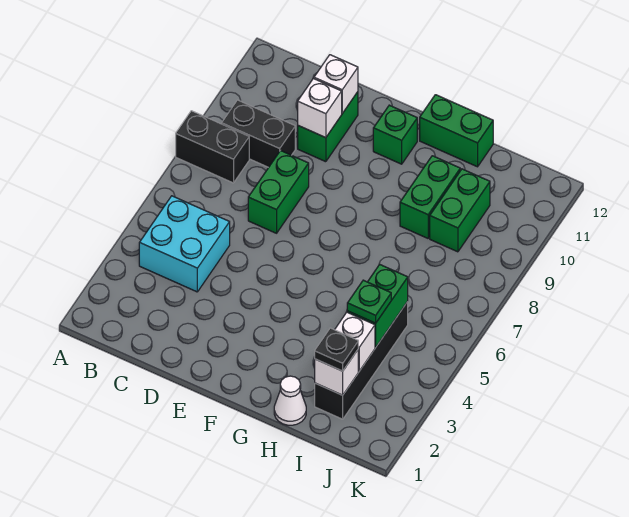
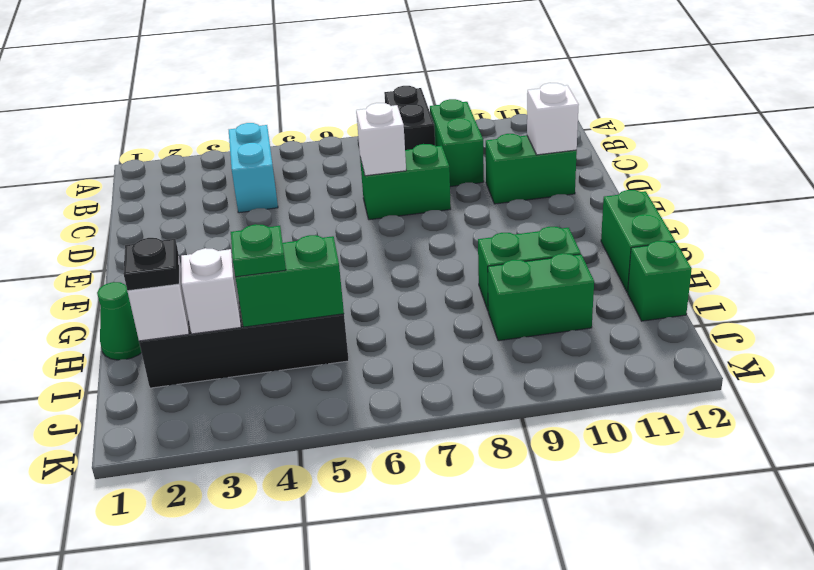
cyan 2x2 brick [139,196,230,292] -> cyan 1x2 brick [229,123,278,213]
black 1x2 brick [222,100,295,167] -> green 1x2 brick [430,99,484,187]
white 1x1 brick [298,79,342,138] -> white 1x1 brick moved to [356,103,406,176]
green 1x1 brick [373,105,417,164] -> green 1x1 brick moved to [628,241,692,321]
white 1x1 cone [274,376,306,425] -> green 1x1 cone [97,282,142,360]

